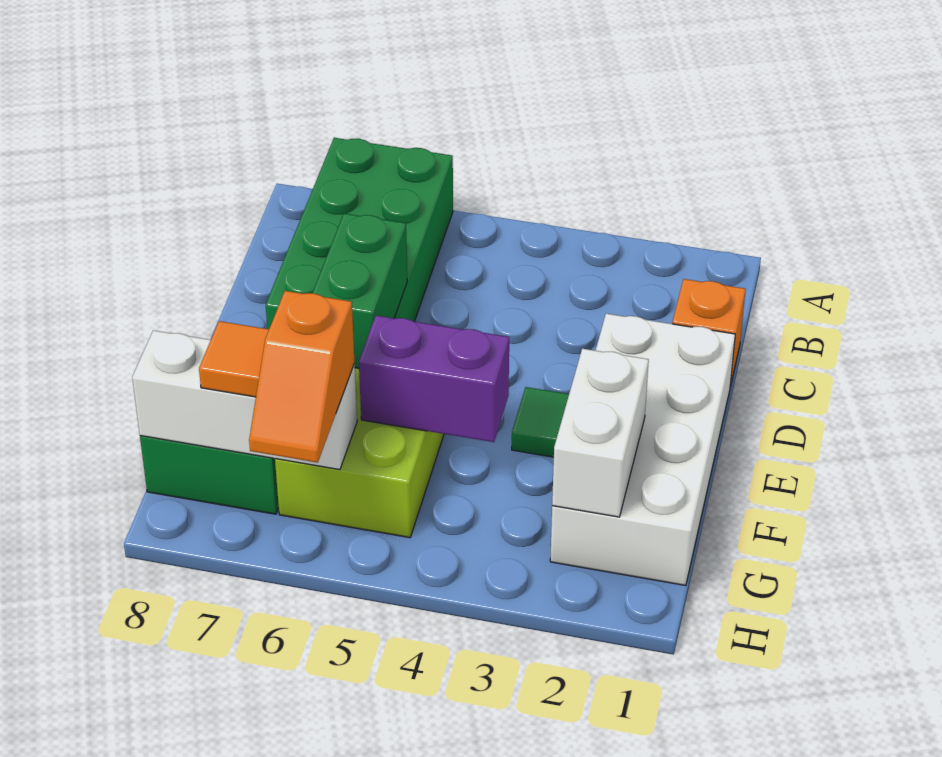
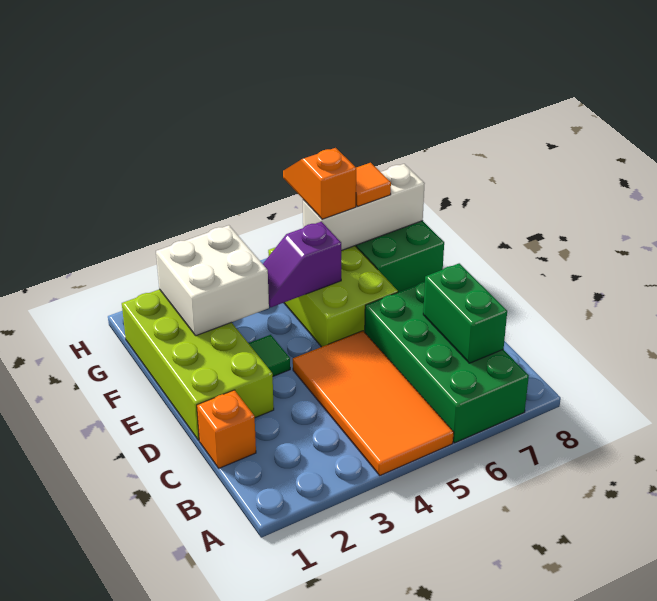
none -> orange 2x4 tile [293,331,454,475]
white 2x4 brick [550,314,735,585] -> lime 2x4 brick [122,289,274,440]
green 1x2 brick [313,214,407,368] -> green 1x2 brick moved to [423,263,507,363]
white 1x2 brick [552,349,649,517] -> white 2x2 brick [156,225,269,336]
purple 1x2 brick [359,316,509,442] -> purple 1x2 slope [263,222,341,307]

